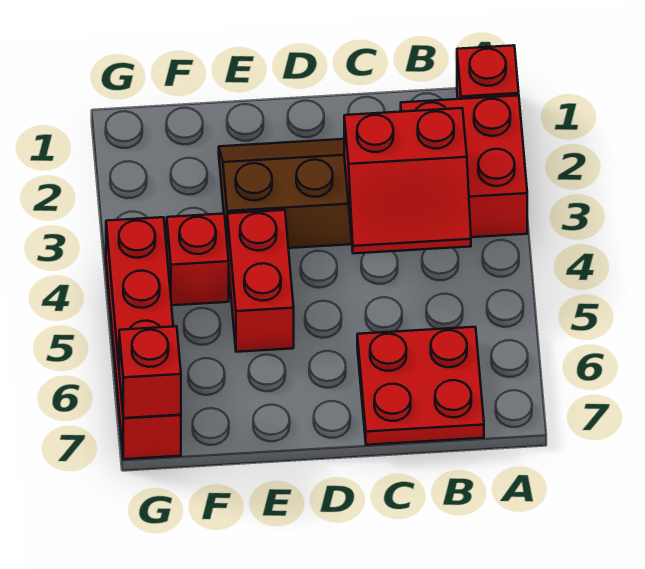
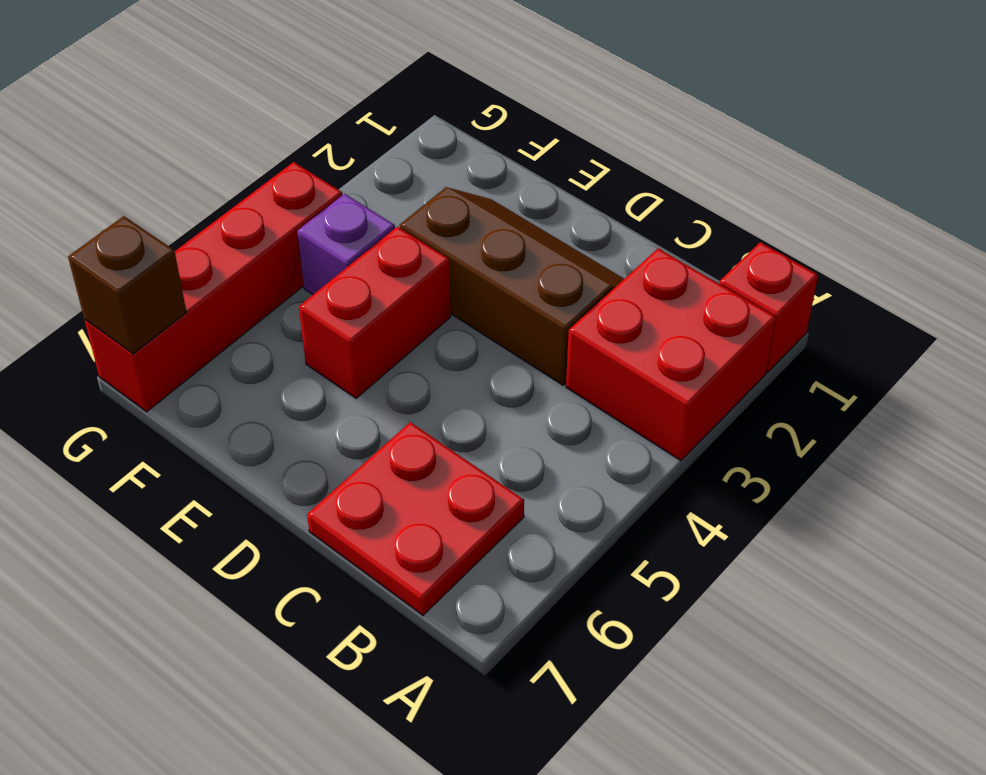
red 2x2 slope [344,108,471,253] -> none
red 1x1 brick [167,214,229,305] -> purple 1x1 brick [297,194,395,295]
red 1x1 brick [119,326,181,418] -> brown 1x1 brick [68,216,186,354]

